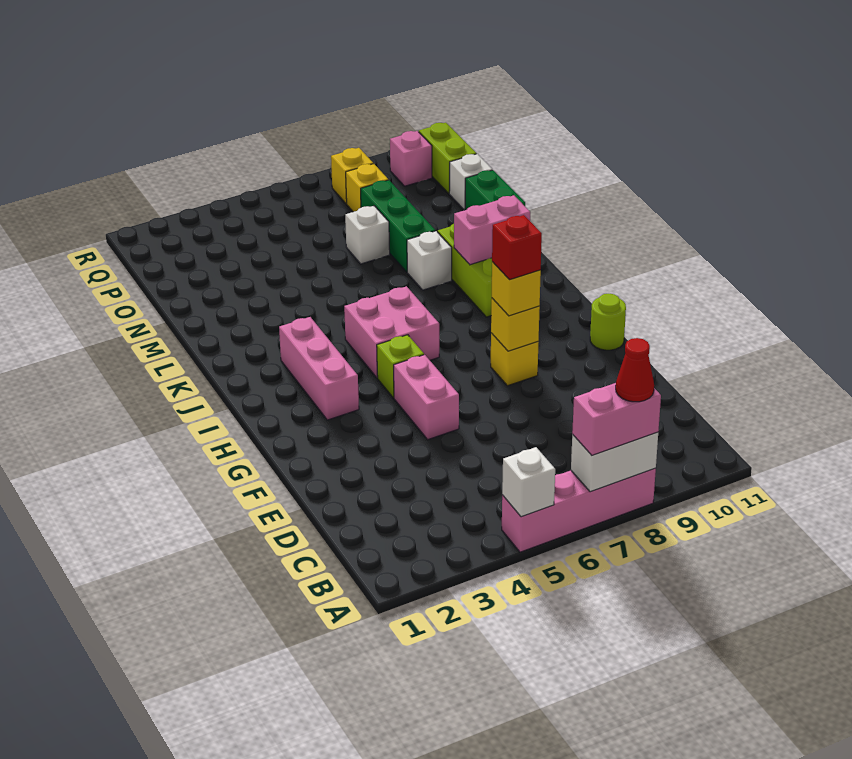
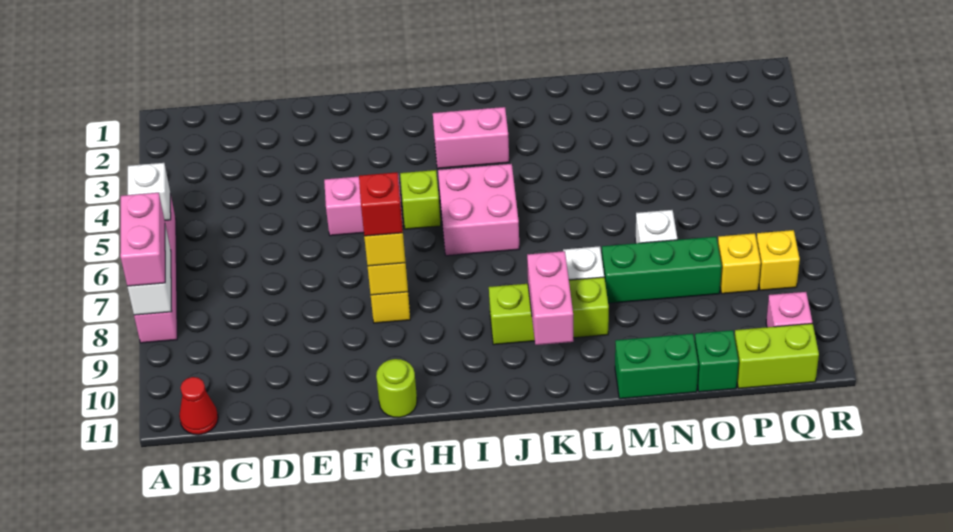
red 1x1 cone [616,338,654,402] -> red 1x1 cone moved to [179,377,218,435]
pink 1x3 brick [279,317,359,420] -> pink 1x2 brick [433,107,509,169]
white 1x1 brick [449,154,492,210] -> green 1x1 brick [695,330,739,392]

